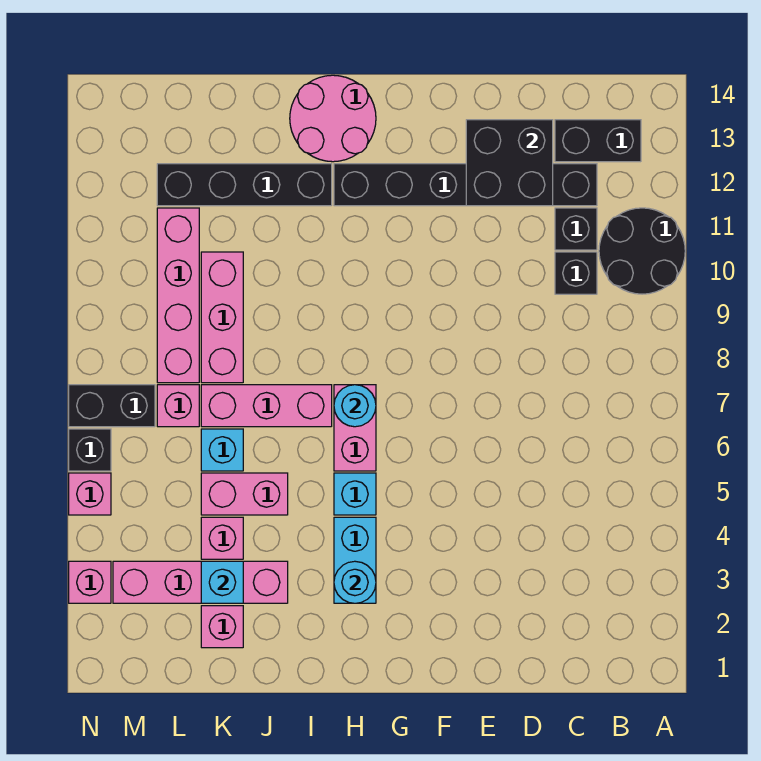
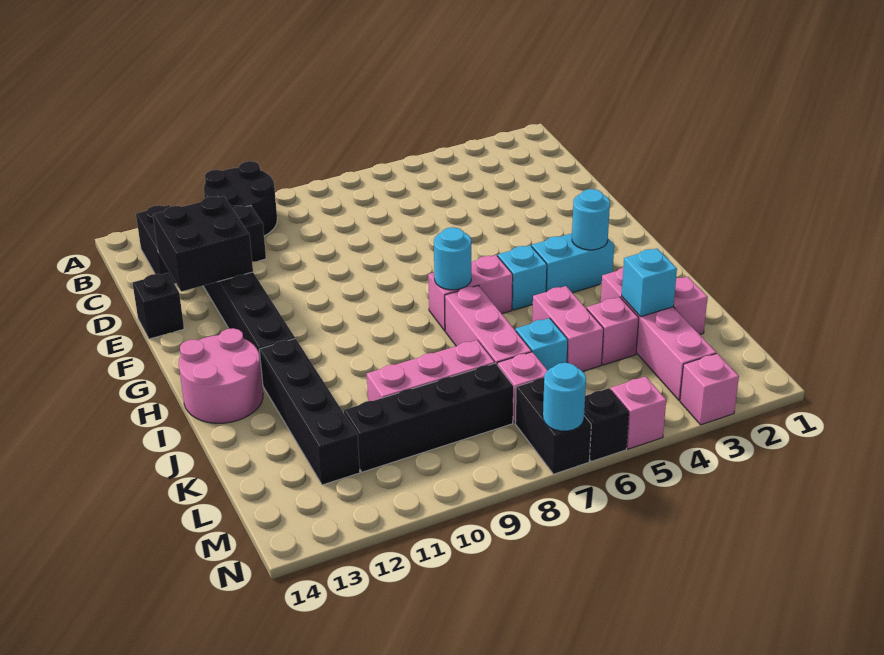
black 1x1 brick [555,252,597,294] -> black 1x1 brick moved to [133,273,184,339]
pink 1x4 brick [157,208,199,383] -> black 1x4 brick [344,363,513,472]
none -> cyan 1x1 round brick [543,363,586,431]

